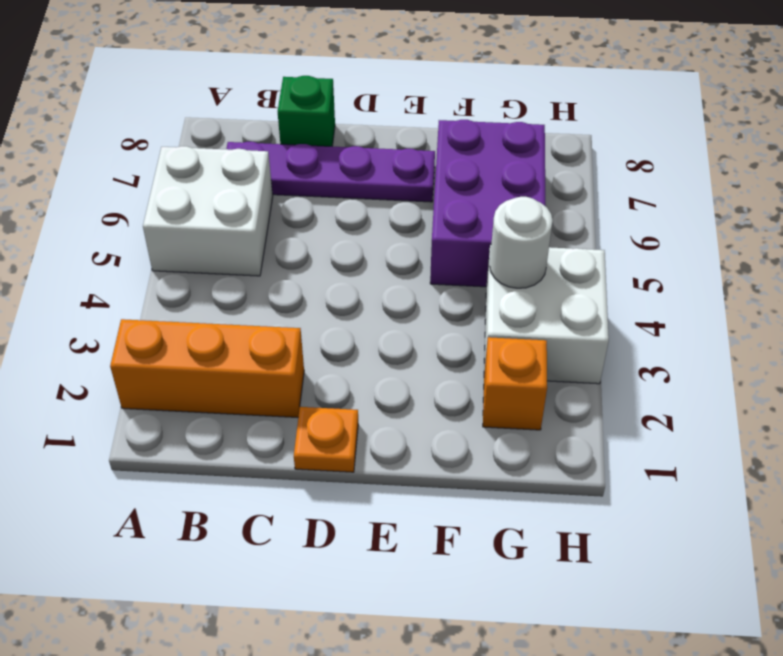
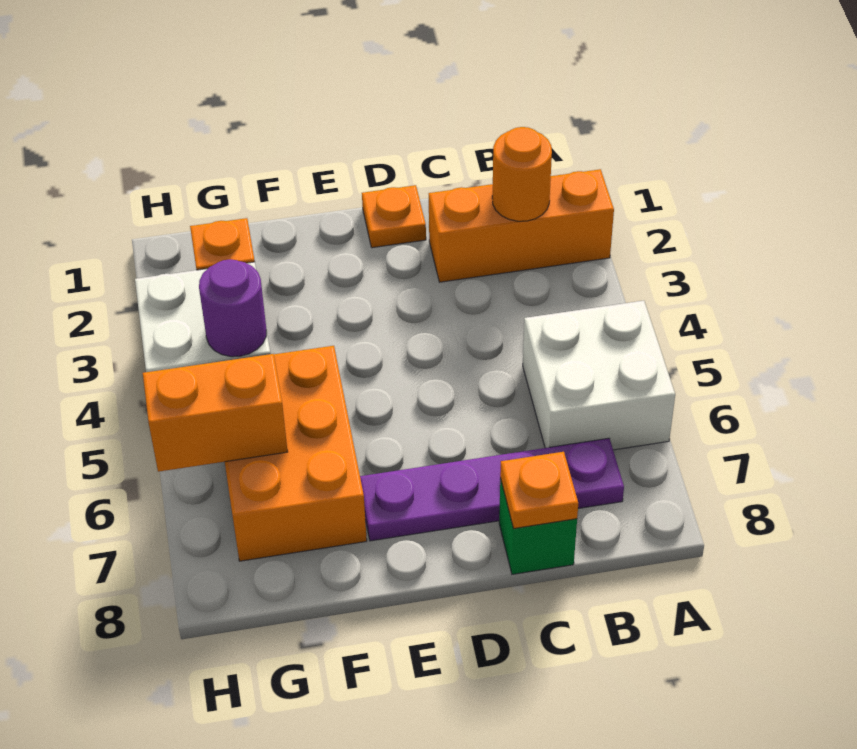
none -> orange 1x1 round brick [492,127,552,221]
none -> orange 1x1 plate [500,452,578,529]
purple 2x3 brick [430,120,546,287] -> orange 2x3 brick [225,346,367,561]
white 1x1 round brick [490,197,553,288] -> purple 1x1 round brick [199,259,266,357]
none -> orange 1x2 brick [143,354,288,472]

